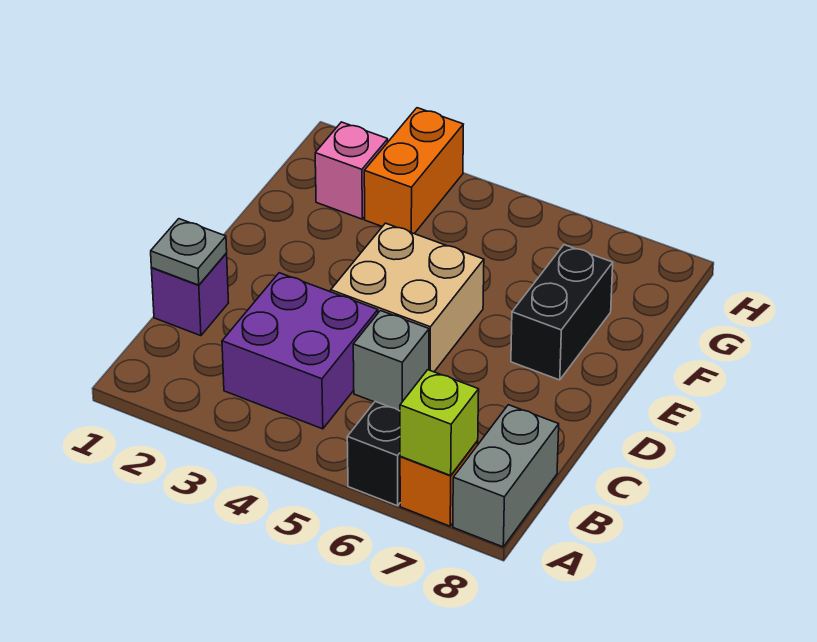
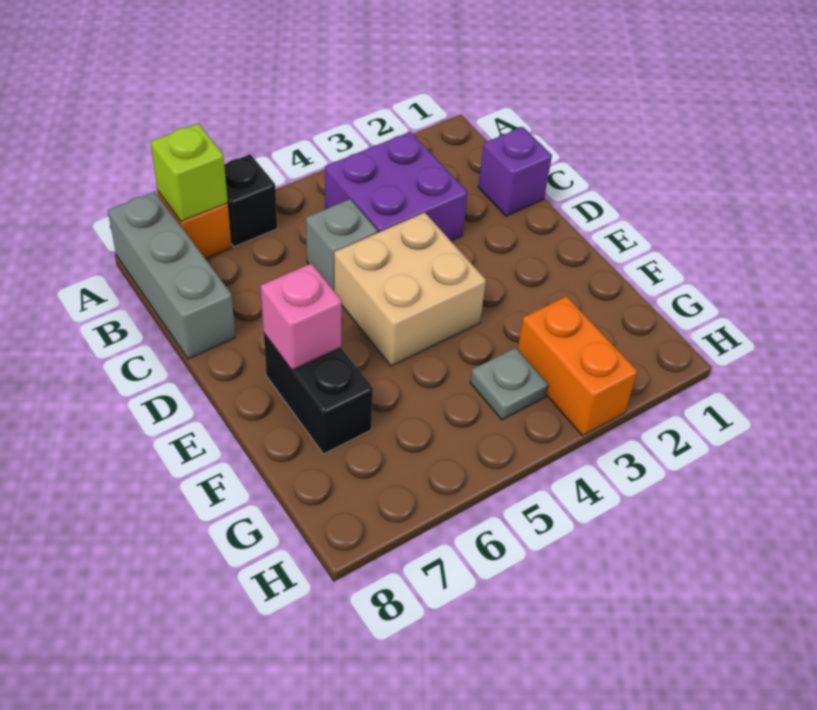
grey 1x2 brick [453,405,559,547] -> grey 1x3 brick [108,192,235,359]
grey 1x1 plate [151,219,227,285] -> grey 1x1 plate moved to [470,348,548,420]
pink 1x1 brick [315,122,388,219] -> pink 1x1 brick moved to [261,263,342,370]

